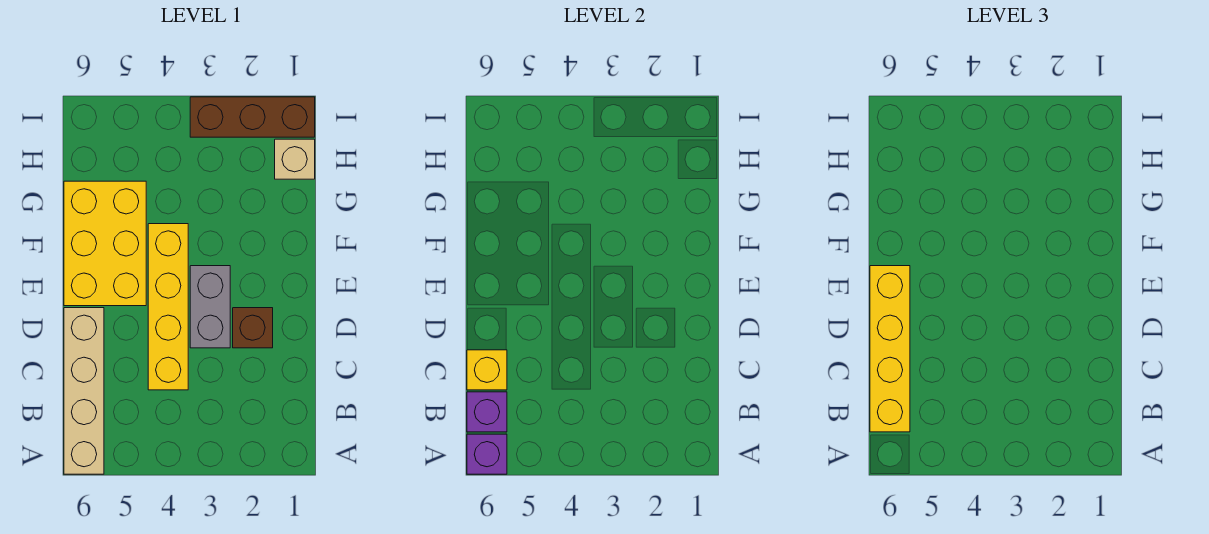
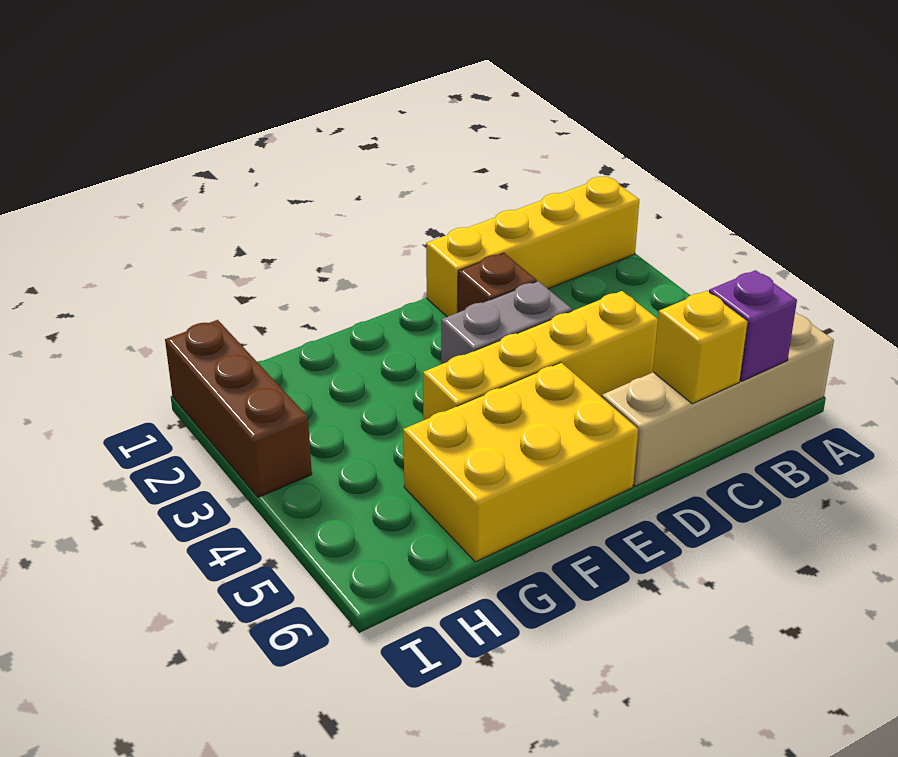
purple 1x1 brick [467,434,507,474] -> none
yellow 1x4 brick [870,266,910,432] -> yellow 1x4 brick moved to [426,176,639,317]
tan 1x1 brick [275,139,315,179] -> none

